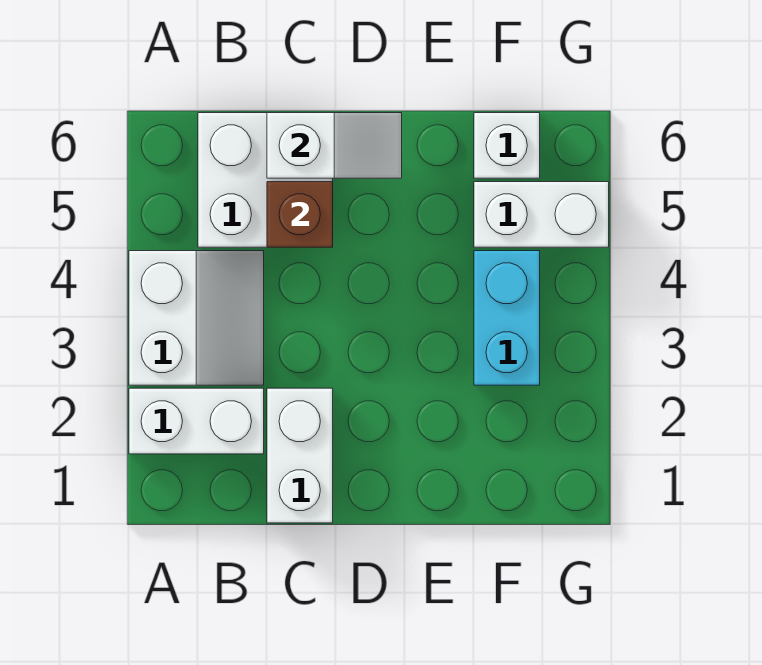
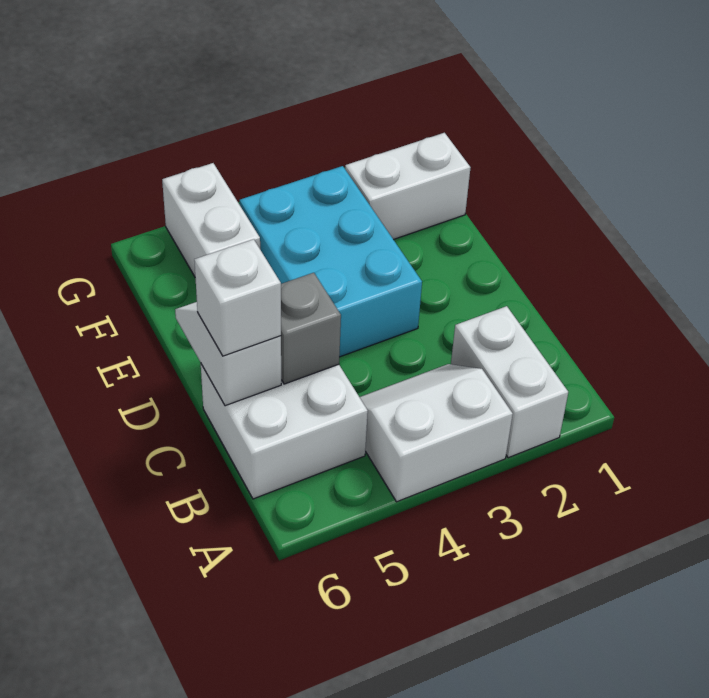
white 1x2 brick [267,388,333,523] -> white 1x2 brick moved to [345,133,471,240]
brown 1x1 brick [267,182,333,247] -> grey 1x1 brick [281,273,341,384]
cyan 1x2 brick [474,251,540,385] -> cyan 2x3 brick [239,166,422,357]
white 1x1 brick [474,113,540,178] -> white 1x1 brick moved to [194,239,281,356]

